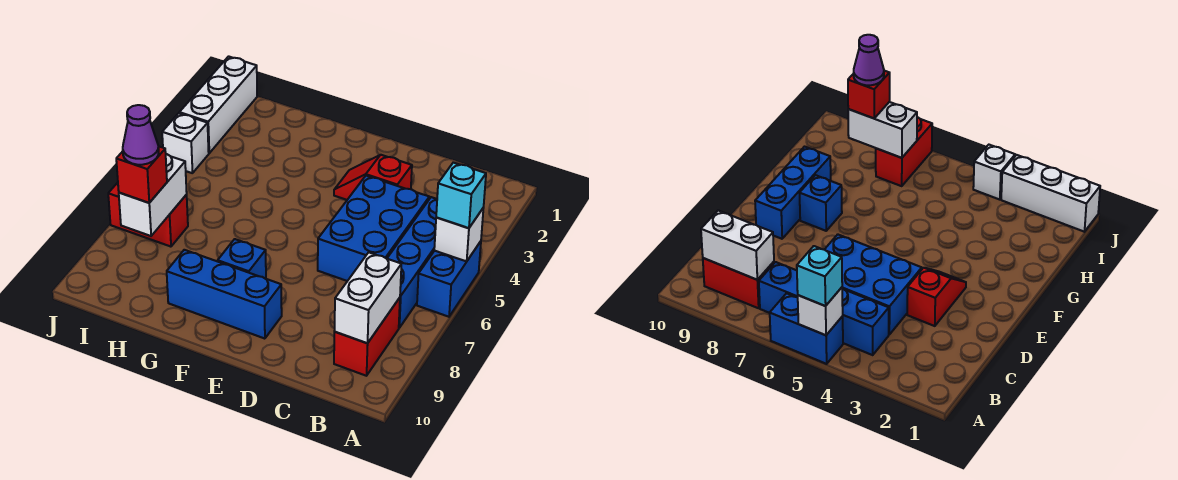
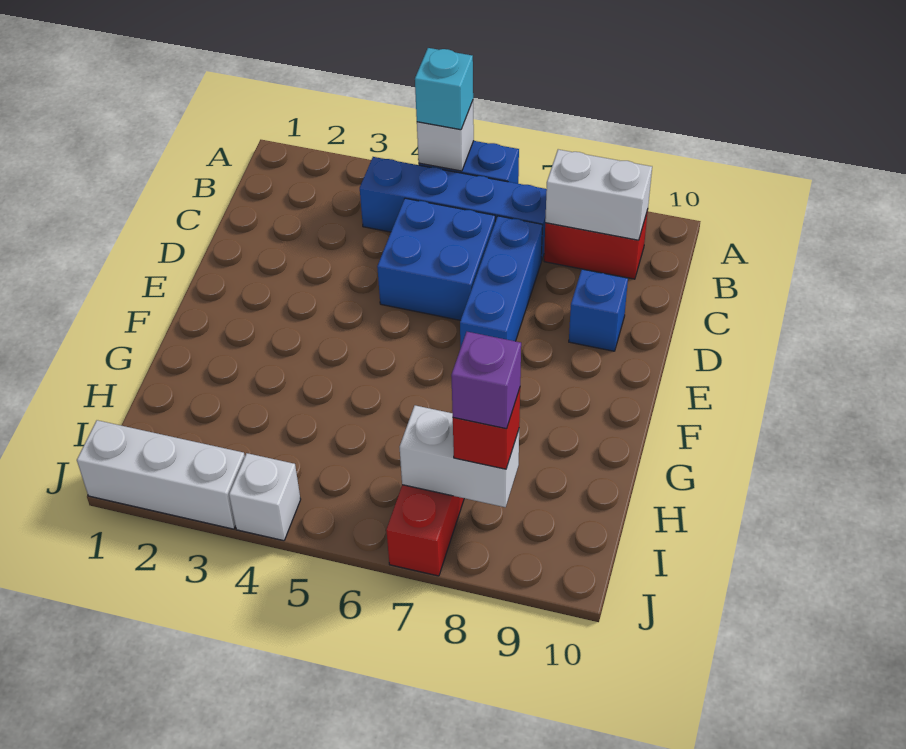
blue 2x3 brick [318,176,429,281] -> blue 2x2 brick [377,198,495,320]
red 1x2 slope [334,155,412,200] -> none
blue 1x3 brick [167,250,282,339] -> blue 1x3 brick moved to [460,216,542,348]
blue 1x1 brick [218,239,266,279] -> blue 1x1 brick moved to [569,269,628,351]
purple 1x1 cone [123,105,159,165] -> purple 1x1 brick [451,332,521,429]

